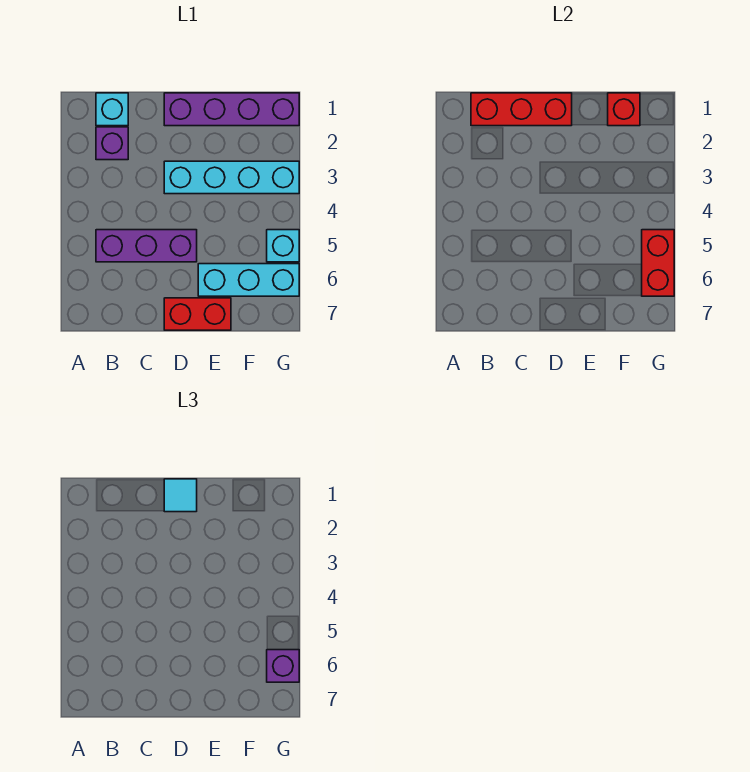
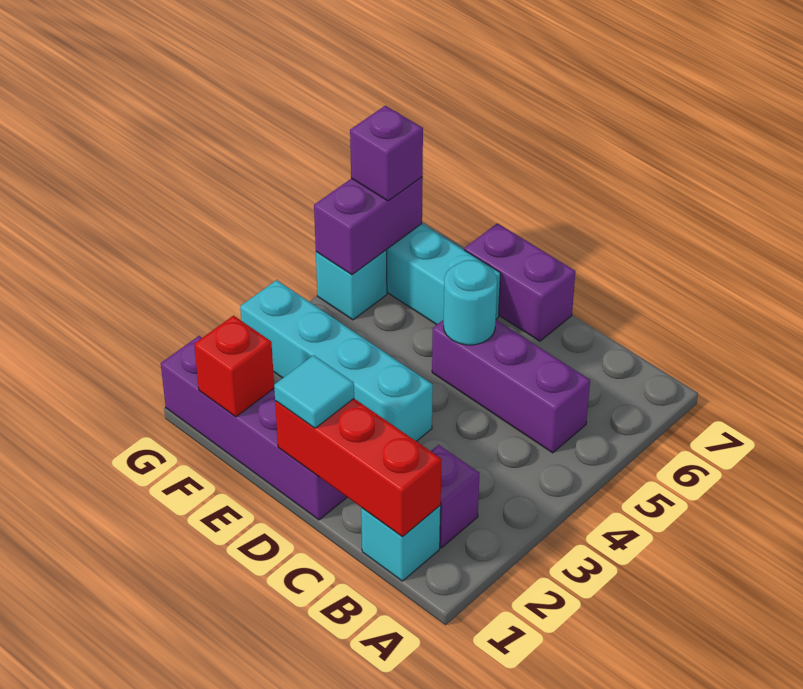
none -> cyan 1x1 round brick [444,260,497,345]
red 1x2 brick [164,298,231,330] -> purple 1x2 brick [464,223,575,341]
red 1x2 brick [642,230,674,296] -> purple 1x2 brick [314,177,423,275]

